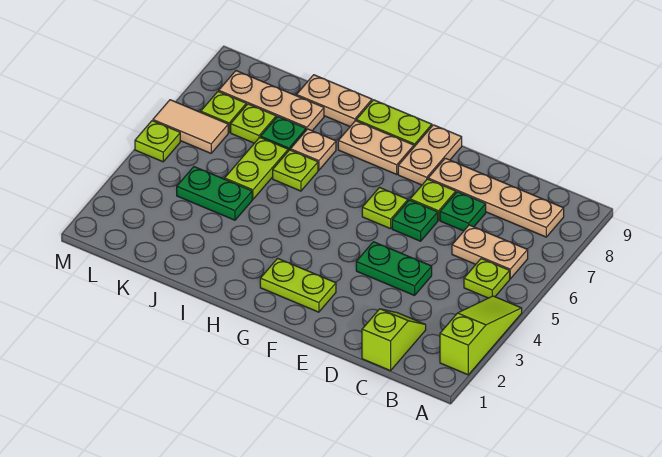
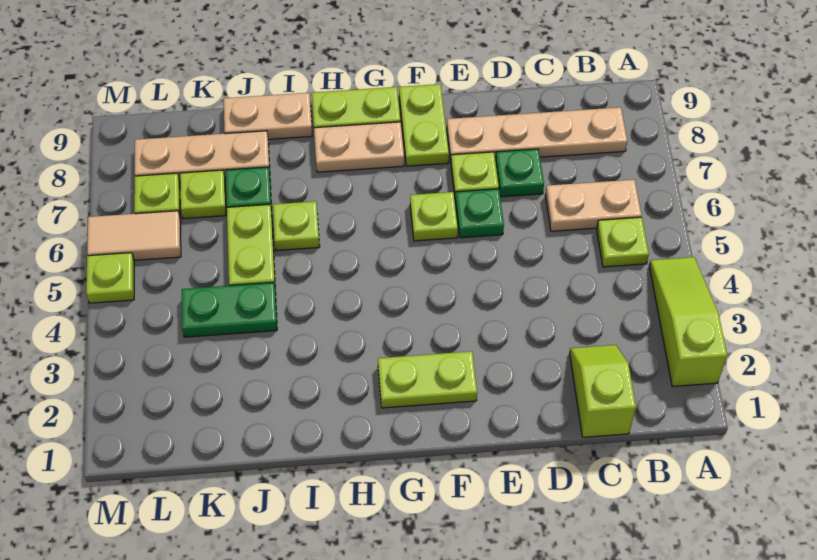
green 1x2 plate [356,242,432,295] -> none
tan 1x2 plate [398,125,462,185] -> lime 1x2 plate [399,84,449,166]
tan 1x1 plate [290,129,336,170] -> none

